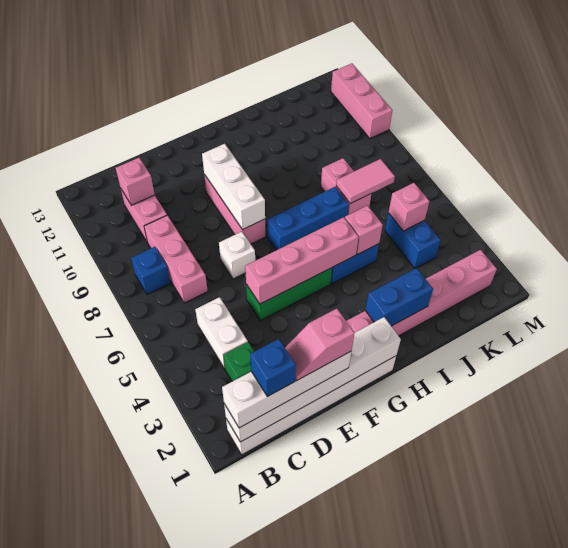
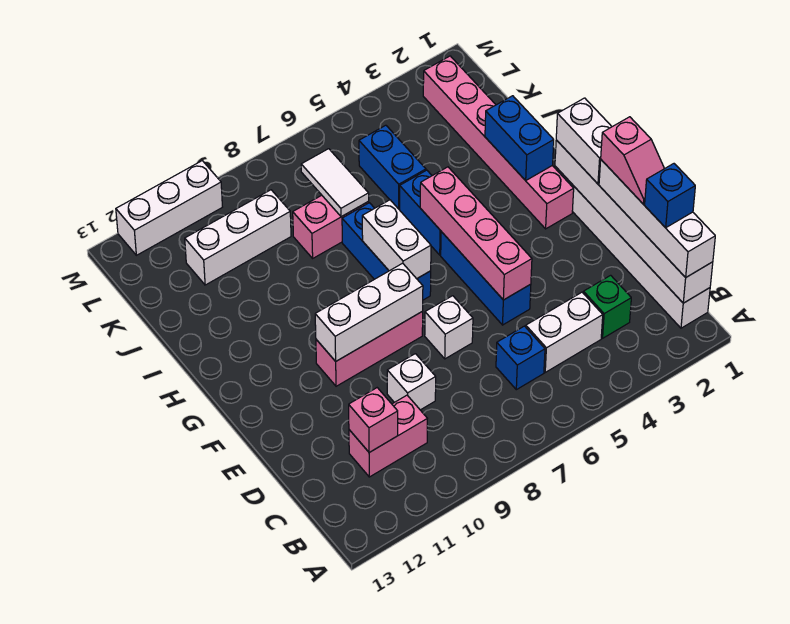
blue 1x1 brick [131,247,170,294] -> blue 1x1 brick moved to [496,326,545,390]
pink 1x3 brick [144,215,208,303] -> none
none -> white 1x1 brick [387,354,436,410]
green 1x3 brick [246,268,332,320] -> blue 1x3 brick [441,232,531,325]
none -> white 1x2 brick [556,98,612,184]
none -> white 1x2 brick [362,200,431,279]
pink 1x1 brick [345,206,383,254] -> none
pink 1x2 tile [336,159,395,204] -> white 1x2 tile [301,149,369,217]
blue 1x2 brick [385,213,441,268] -> blue 1x2 brick turned to [359,125,426,209]
pink 1x1 brick [389,183,430,231] -> none
none -> white 1x3 brick [185,190,291,285]
pink 1x3 brick [331,63,392,139] -> white 1x3 brick [116,161,222,255]

